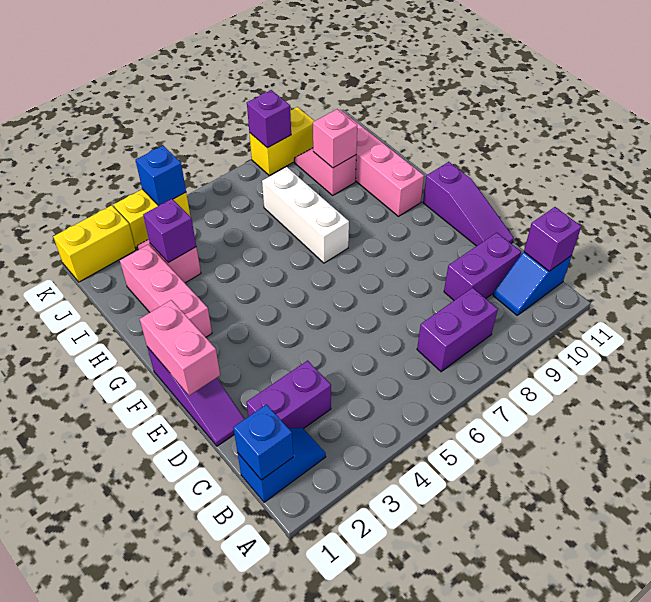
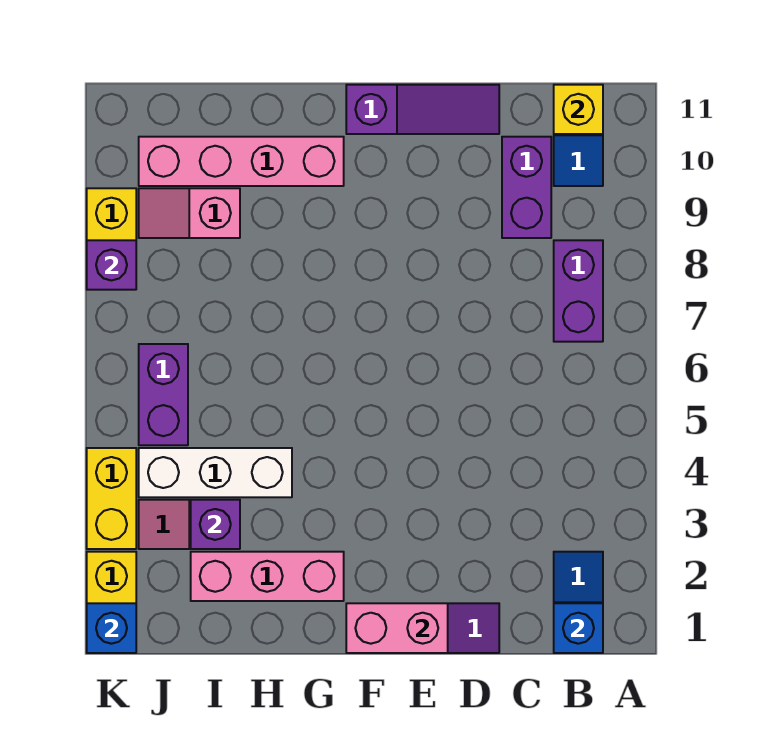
purple 1x1 brick [524,207,581,271] -> yellow 1x1 brick [554,85,603,134]
purple 1x2 brick [246,361,331,429] -> purple 1x2 brick moved to [139,344,188,445]
white 1x3 brick [262,167,349,263] -> white 1x3 brick moved to [139,448,292,497]
pink 1x1 brick [313,109,357,168] -> none
blue 1x1 brick [136,146,186,206] -> blue 1x1 brick moved to [87,603,136,653]

